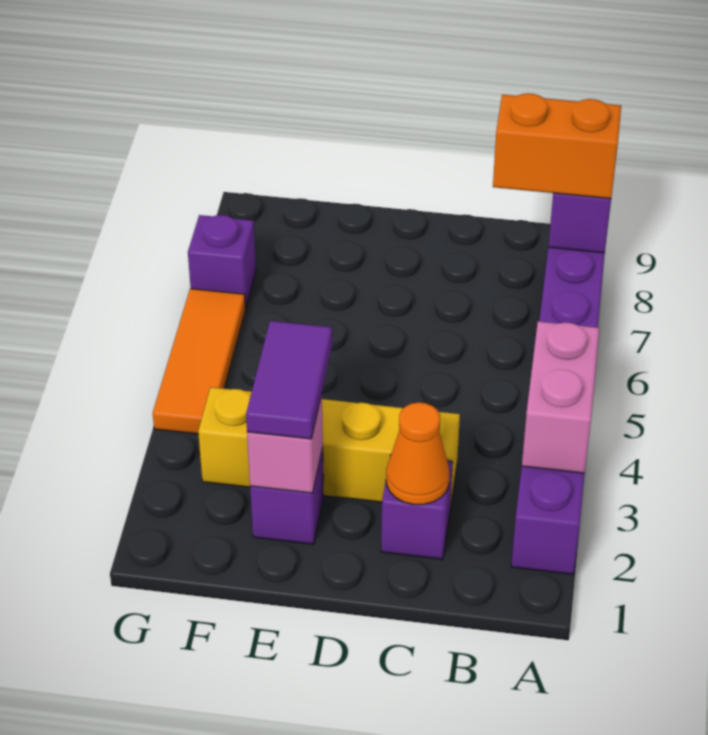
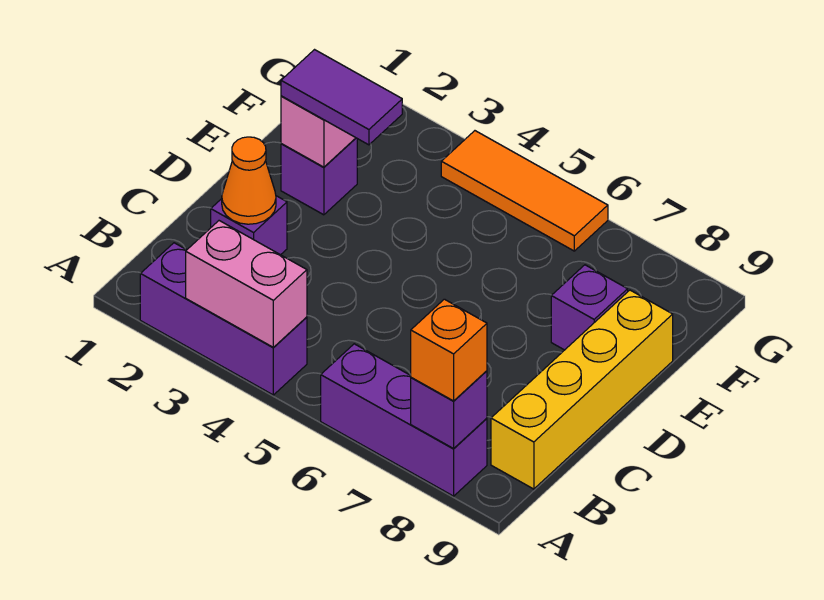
orange 1x2 brick [493,93,621,199] -> orange 1x1 brick [411,299,487,401]
yellow 1x4 brick [198,387,460,508] -> yellow 1x4 brick moved to [491,290,673,489]
purple 1x1 brick [188,215,256,309] -> purple 1x1 brick moved to [551,265,628,350]

